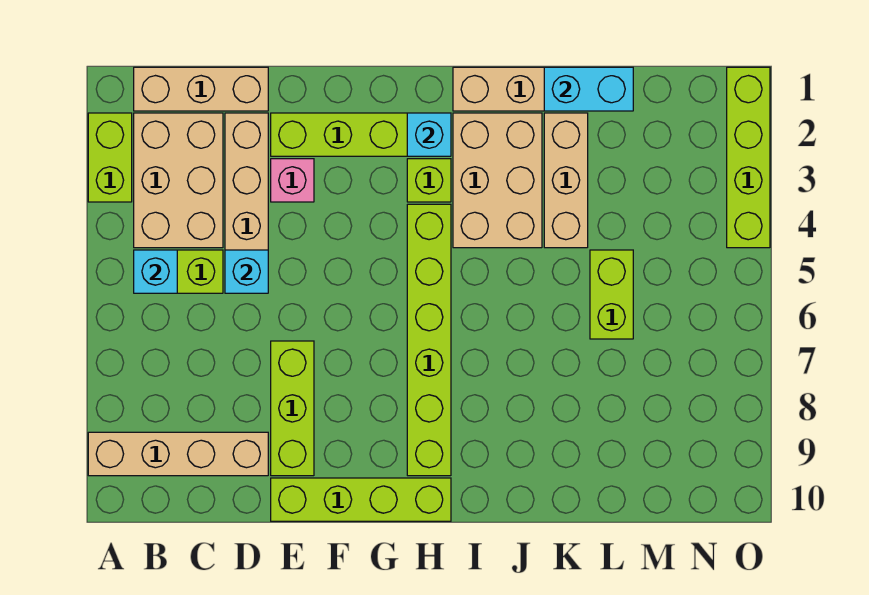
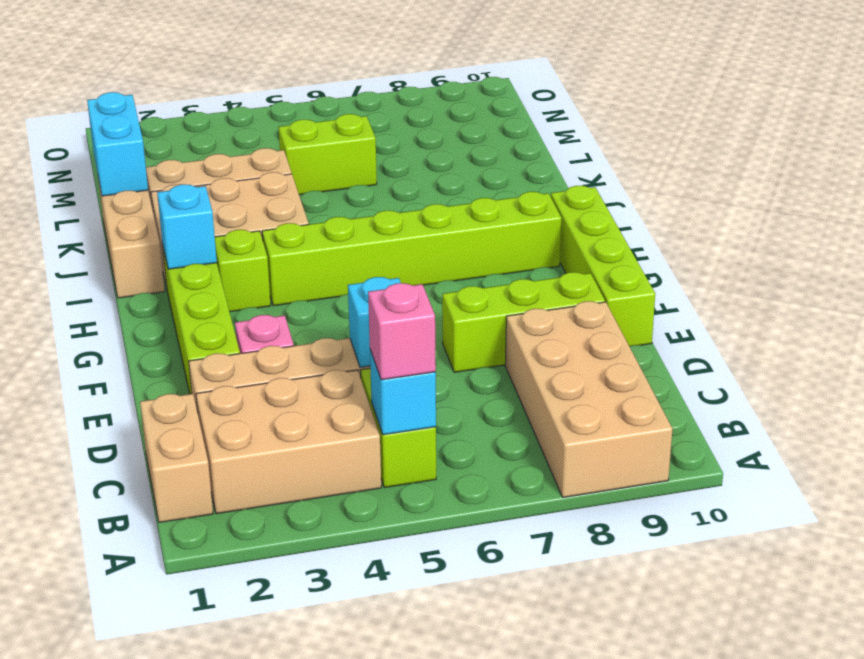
lime 1x2 brick [88,113,132,202] -> none
tan 1x4 brick [88,432,268,476] -> tan 2x4 brick [505,301,672,497]
tan 1x3 brick [134,67,268,111] -> tan 1x2 brick [140,394,213,522]
none -> pink 1x1 brick [368,283,436,380]
lime 1x4 brick [727,67,770,248] -> none

